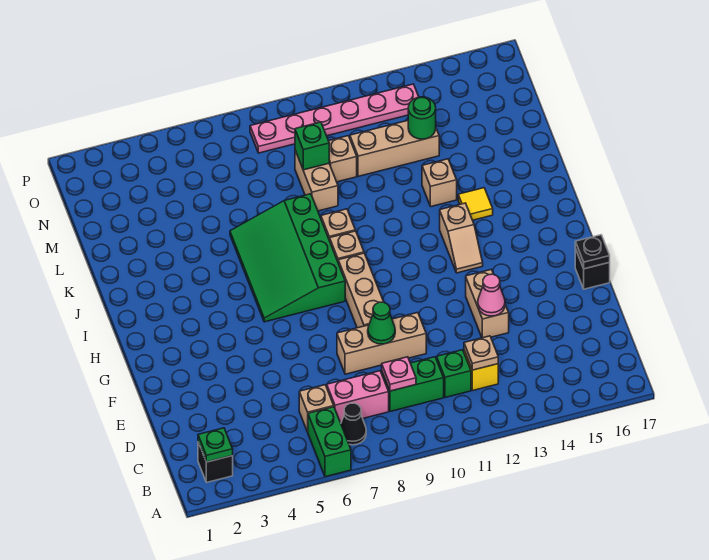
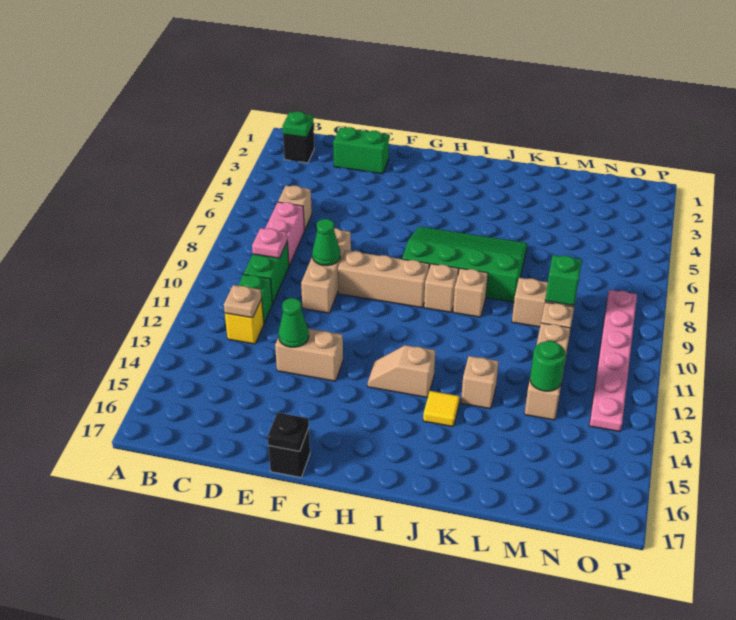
green 1x2 brick [308,407,351,477] -> green 1x2 brick moved to [333,127,389,174]
black 1x1 cone [341,403,366,445] -> none
pink 1x1 cone [478,274,505,316] -> green 1x1 cone [278,298,309,347]

